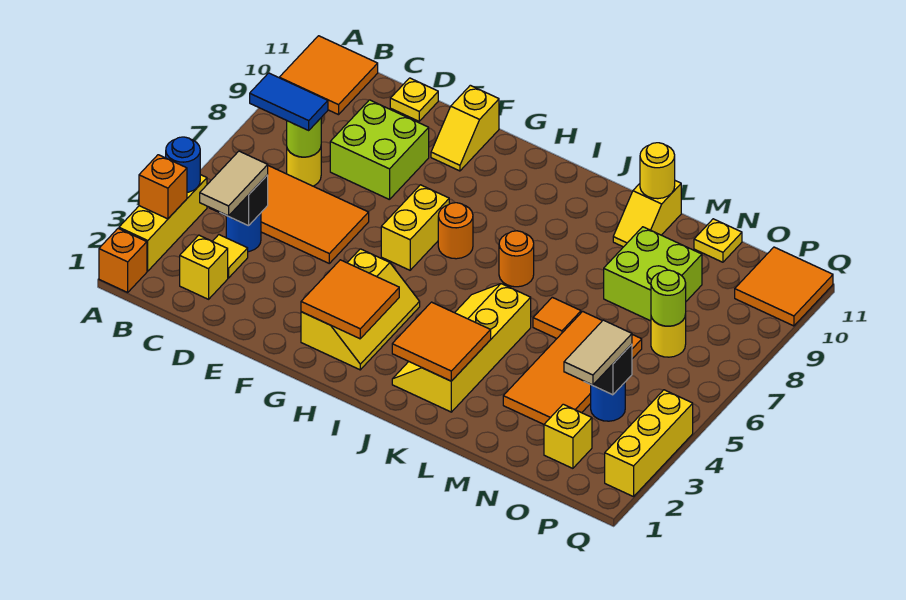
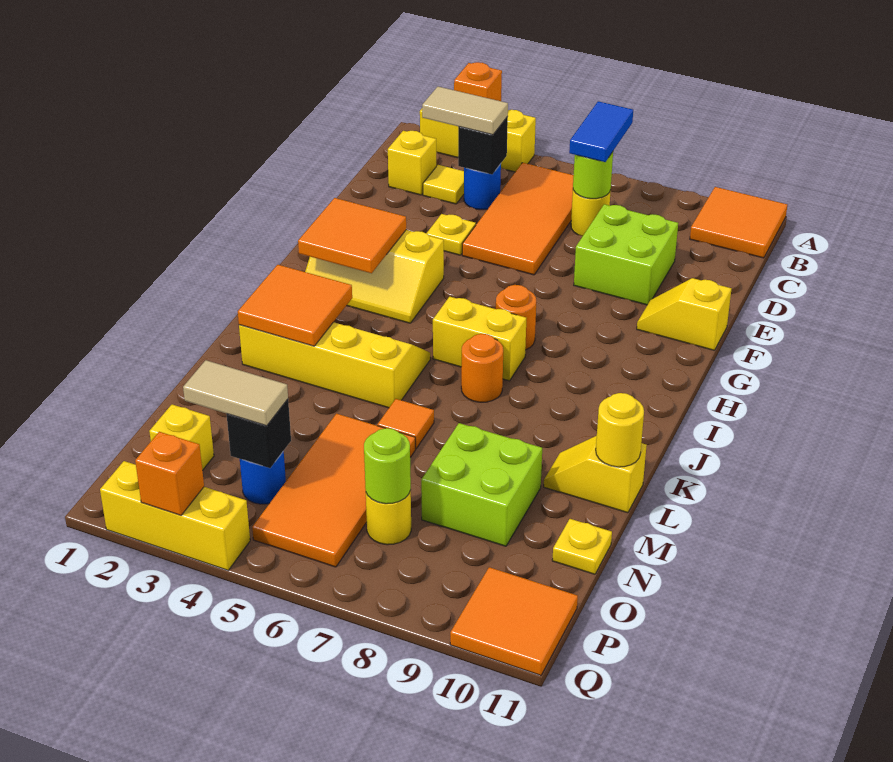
orange 1x1 brick [99,229,147,292] -> orange 1x1 brick moved to [135,432,204,515]
blue 1x1 round brick [166,137,200,192] -> none
yellow 1x1 plate [390,78,438,121] -> yellow 1x1 plate moved to [427,214,476,255]
yellow 1x2 brick [381,185,449,270] -> yellow 1x2 brick moved to [433,297,526,381]
orange 2x4 tile [503,311,642,424] -> orange 2x4 tile turned to [252,414,416,567]

